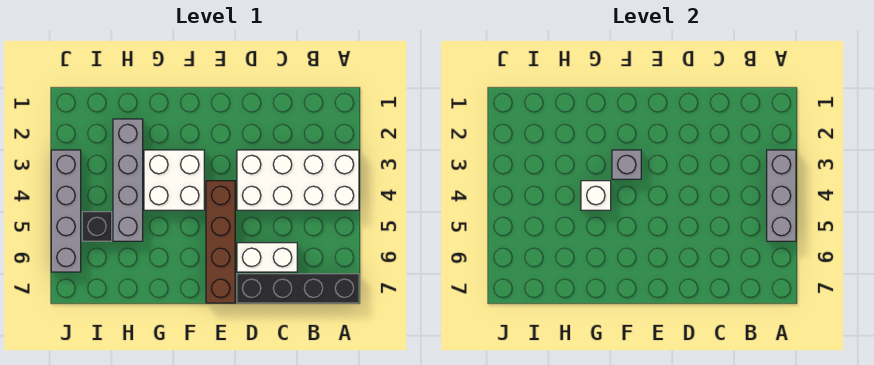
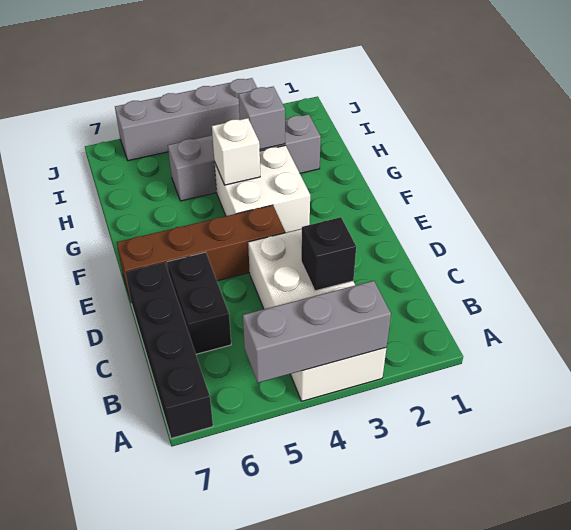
white 1x2 brick [237,243,297,272] -> black 1x2 brick [167,252,231,354]
grey 1x1 brick [612,150,641,179] -> grey 1x1 brick moved to [239,87,285,149]
black 1x1 brick [82,212,112,241] -> black 1x1 brick moved to [301,217,356,291]

